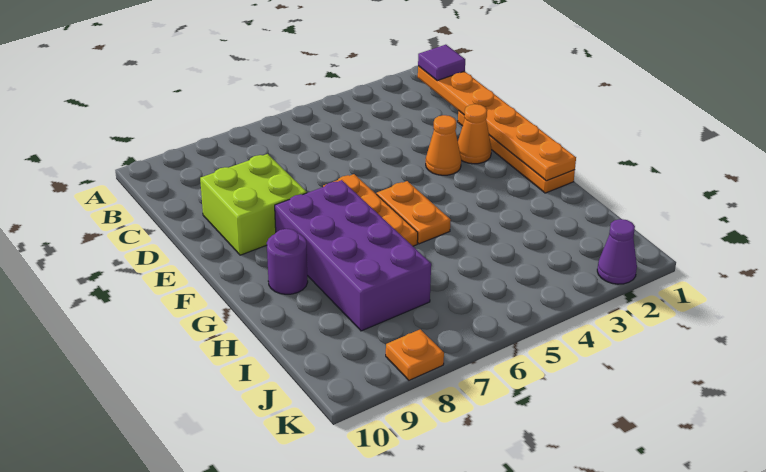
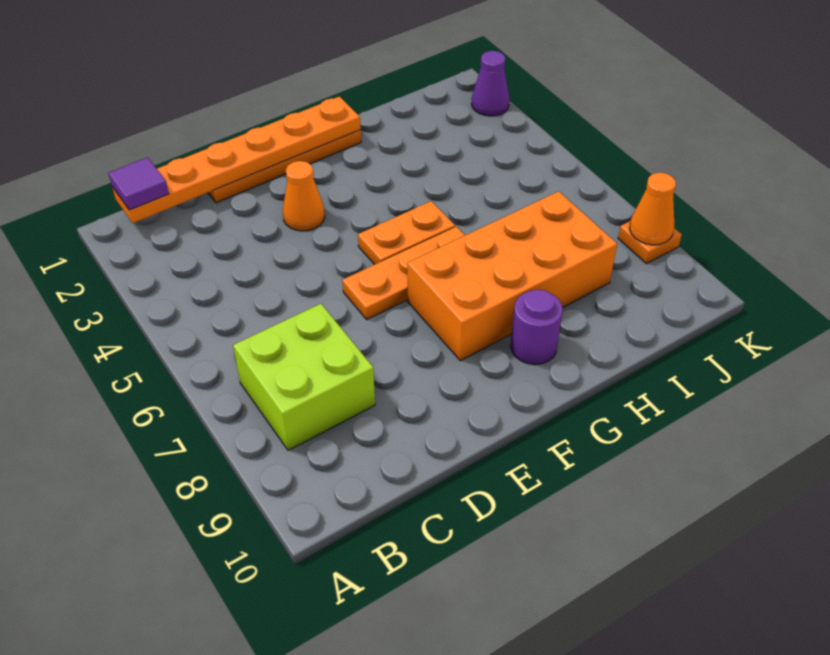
lime 2x2 brick [200,154,307,255] -> lime 2x2 brick moved to [233,304,375,450]
orange 1x1 cone [458,104,491,164] -> orange 1x1 cone moved to [630,173,676,245]
purple 2x4 brick [275,180,431,331] -> orange 2x4 brick [407,191,617,361]

